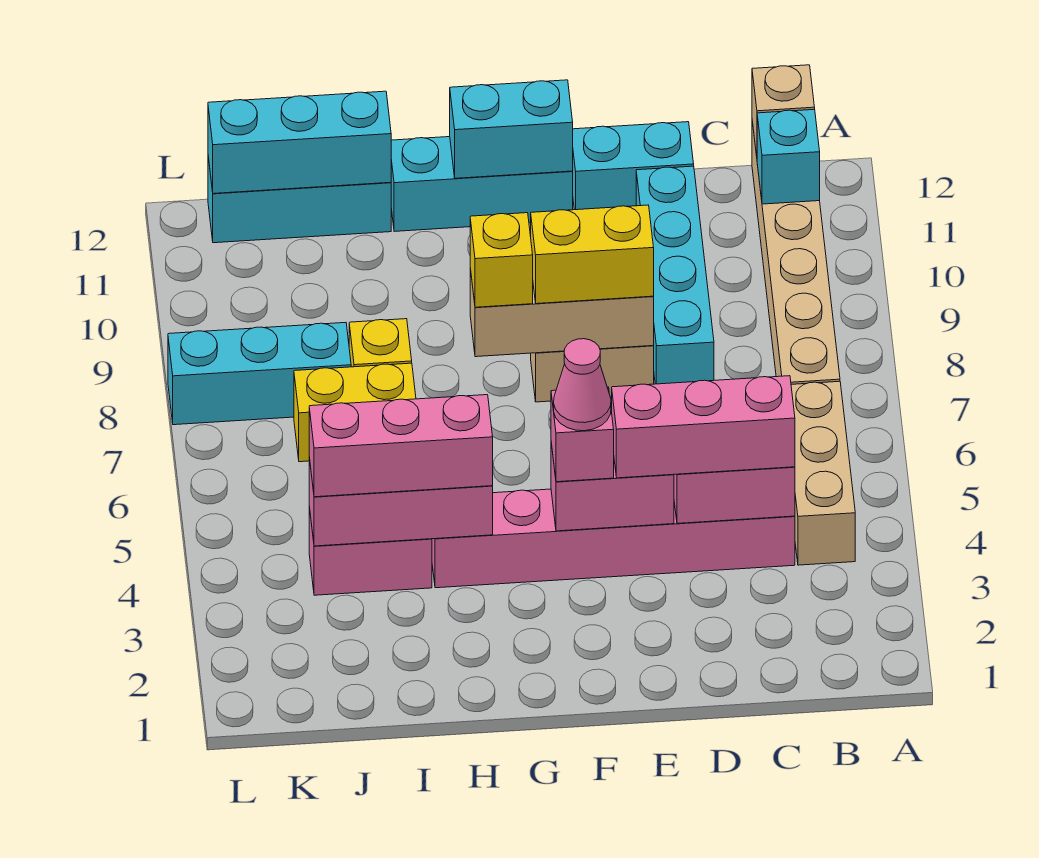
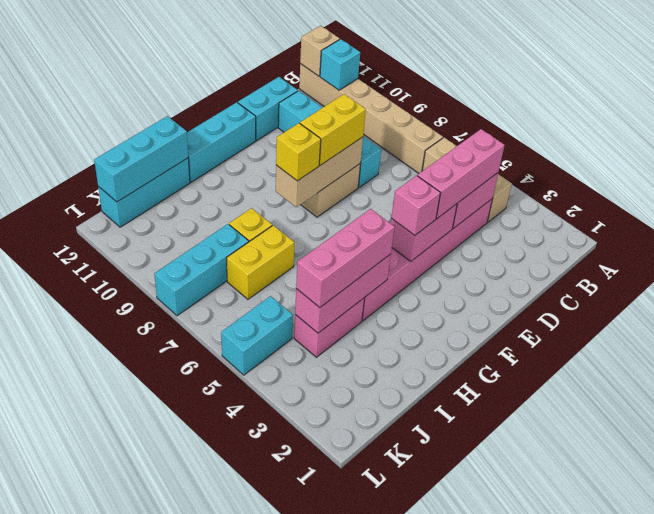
pink 1x1 cone [554,339,611,431] -> none
cyan 1x2 brick [450,80,573,178] -> cyan 1x2 brick moved to [221,296,293,375]

